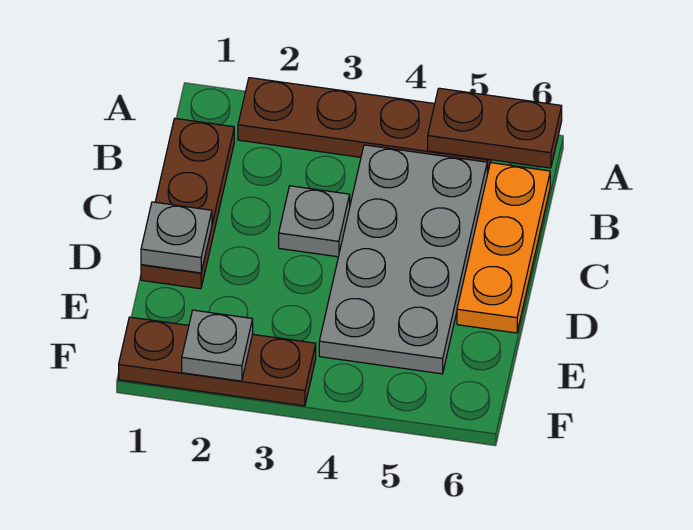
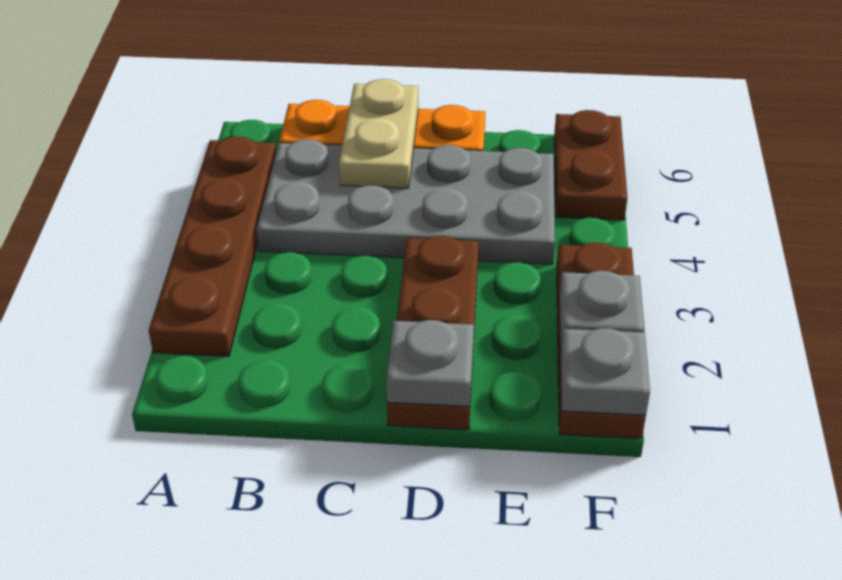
brown 1x2 plate [428,88,562,168] -> brown 1x2 plate moved to [554,110,627,220]
brown 1x3 plate [141,119,234,289] -> brown 1x3 plate turned to [387,236,479,430]
grey 1x1 plate [279,186,350,257] -> grey 1x1 plate moved to [561,328,650,415]
none -> tan 1x2 plate [339,79,418,188]

